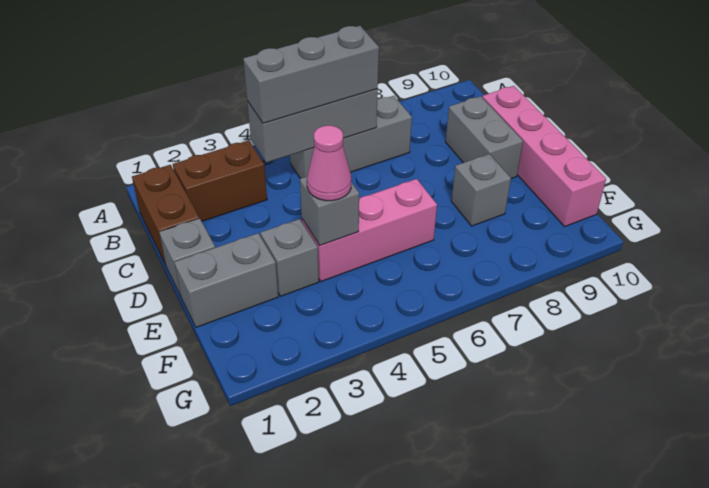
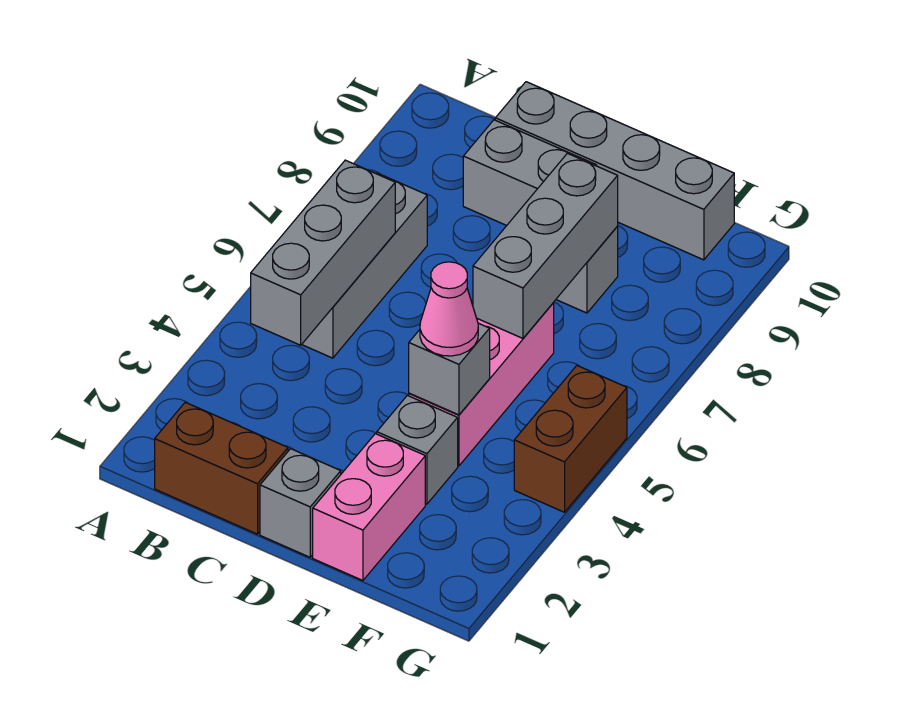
brown 1x2 brick [173,140,267,221] -> brown 1x2 brick moved to [514,366,627,512]
grey 1x3 brick [243,26,379,123] -> grey 1x3 brick moved to [473,153,618,338]
pink 1x4 brick [482,86,606,226] -> grey 1x4 brick [495,82,734,260]
grey 1x2 brick [174,233,278,327] -> pink 1x2 brick [313,434,425,581]

